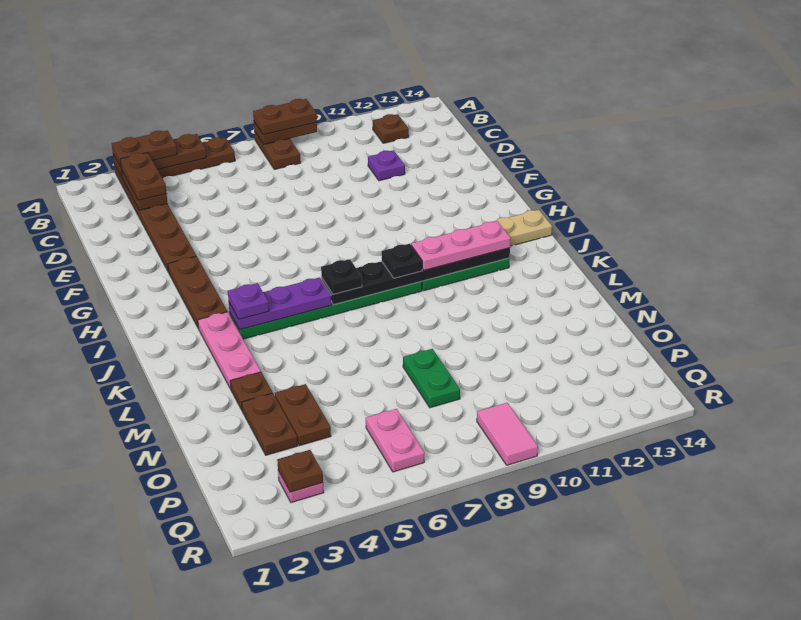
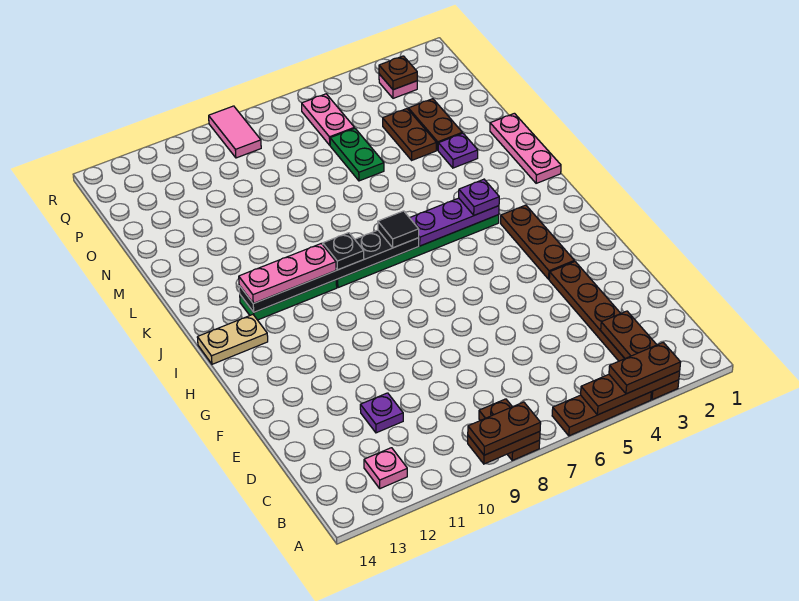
brown 1x2 plate [120,153,166,200] -> none
brown 1x1 plate [373,114,409,143] -> pink 1x1 plate [364,448,407,489]
pink 1x3 plate [198,312,261,389] -> pink 1x3 plate moved to [490,113,561,183]
black 1x1 plate [321,259,362,294] -> black 1x1 tile [378,211,419,248]
brown 1x1 plate [230,372,273,410] -> purple 1x1 plate [438,133,478,168]
green 1x2 plate [403,349,460,408] -> green 1x2 plate moved to [330,128,384,181]

